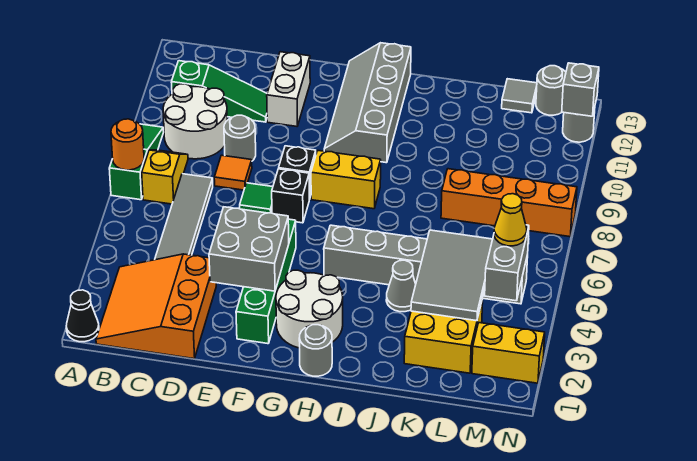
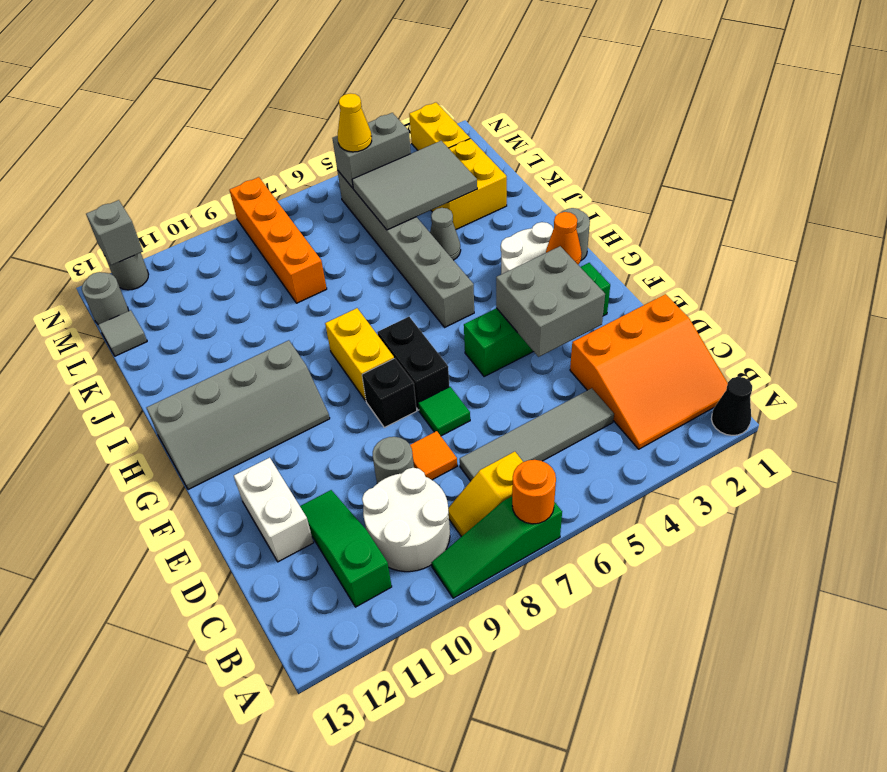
white 1x2 brick [267,52,310,126] -> white 1x2 brick turned to [234,458,314,562]
black 1x1 brick [272,169,309,223] -> black 1x2 brick [377,317,449,410]
none -> orange 1x1 cone [546,212,582,264]

